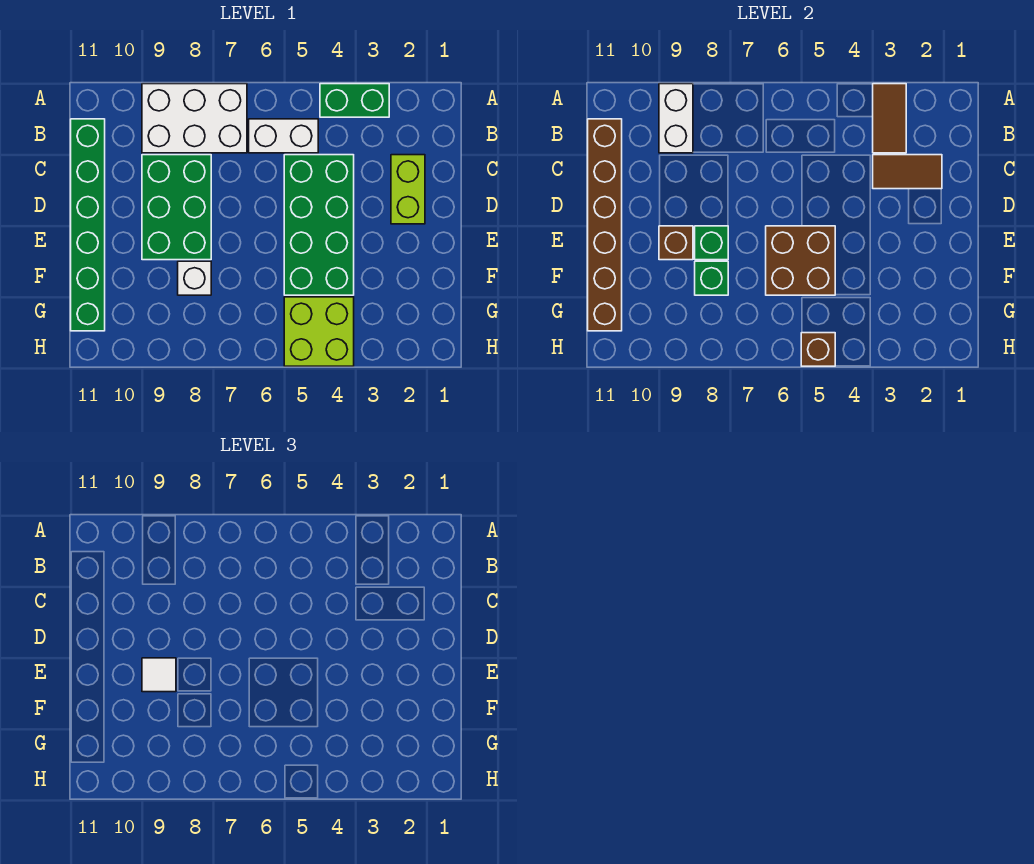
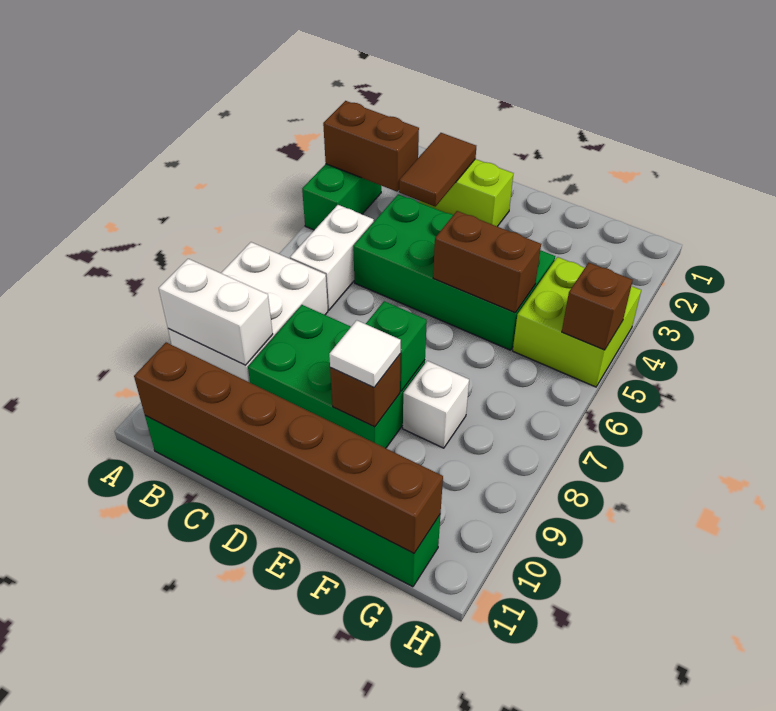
brown 1x2 tile [873,84,906,153] -> brown 1x2 brick [323,101,419,192]
brown 2x2 brick [766,226,835,295] -> brown 1x2 brick [433,211,541,313]
green 1x1 brick [695,261,728,295] -> none

